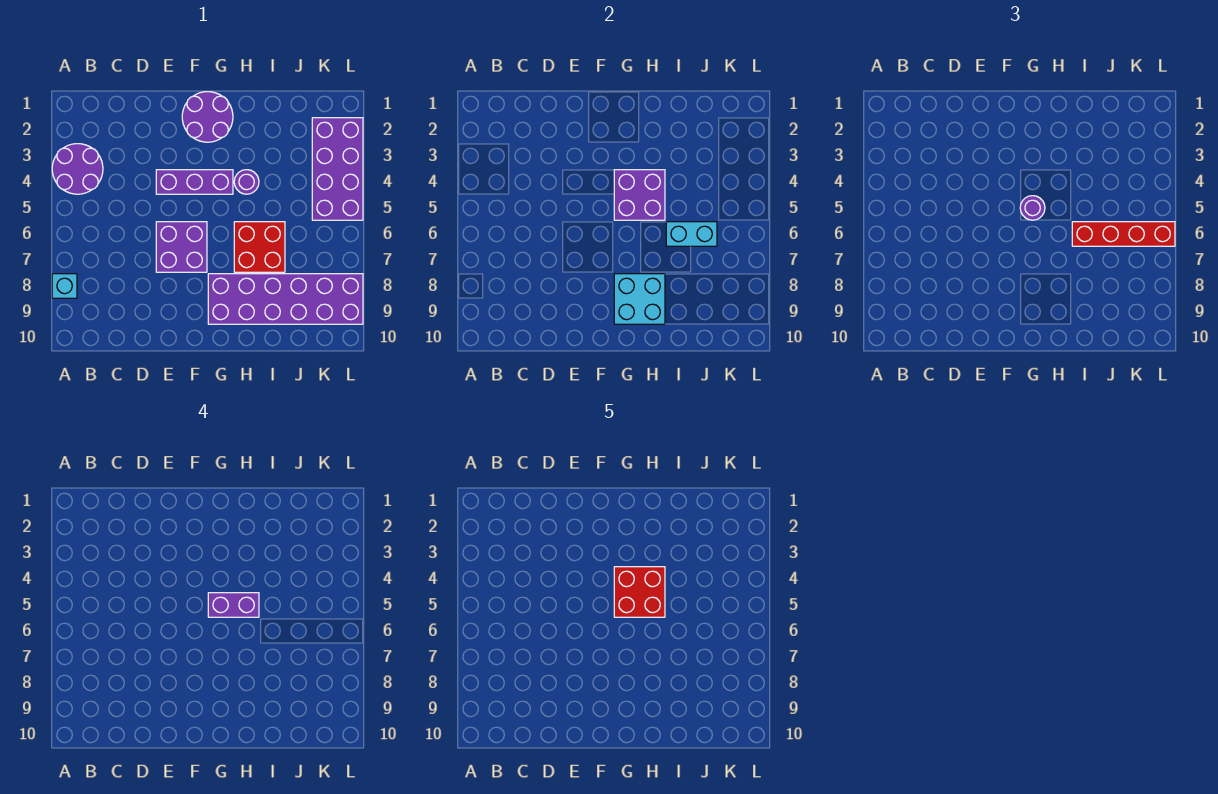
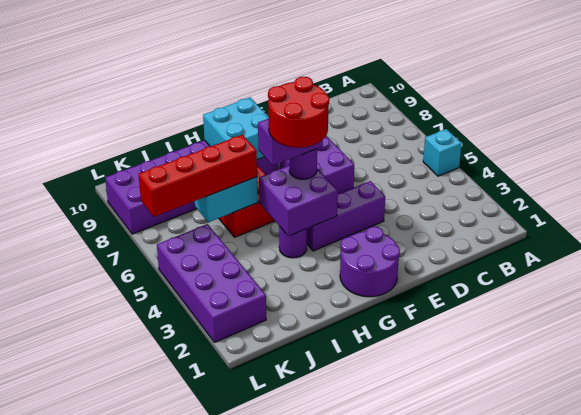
purple 2x2 round brick [52,144,103,194] -> none
cyan 1x1 brick [52,274,77,298] -> cyan 1x1 brick moved to [423,129,462,176]
red 2x2 brick [614,567,665,617] -> red 2x2 round brick [268,77,329,148]

